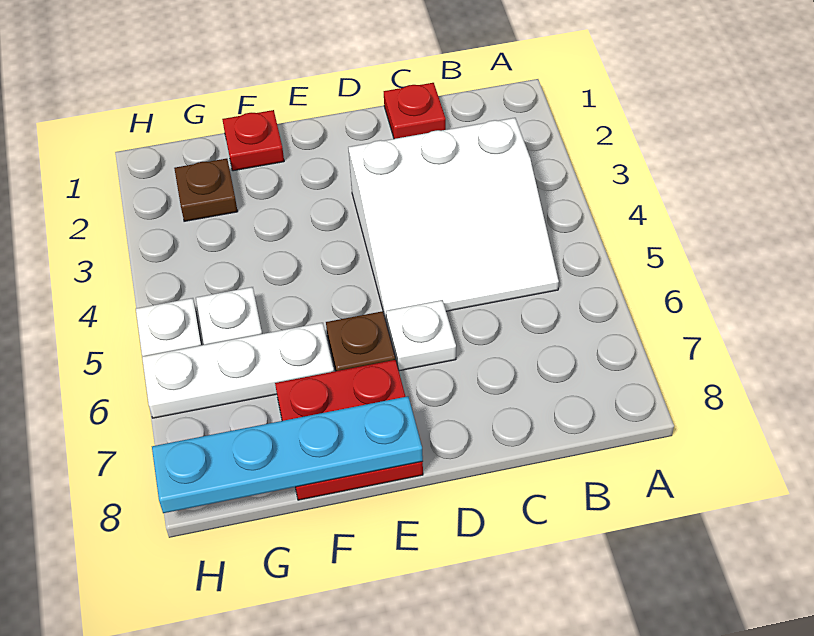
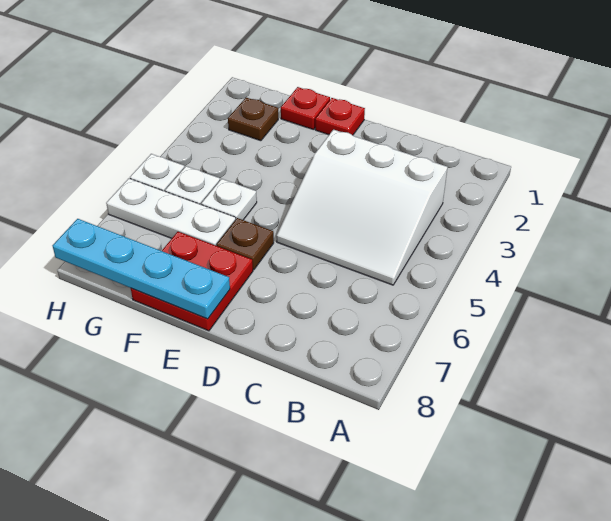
red 1x1 plate [384,83,446,139] -> red 1x1 plate moved to [315,98,365,135]
white 1x1 plate [386,300,456,371] -> white 1x1 plate moved to [201,179,257,220]

